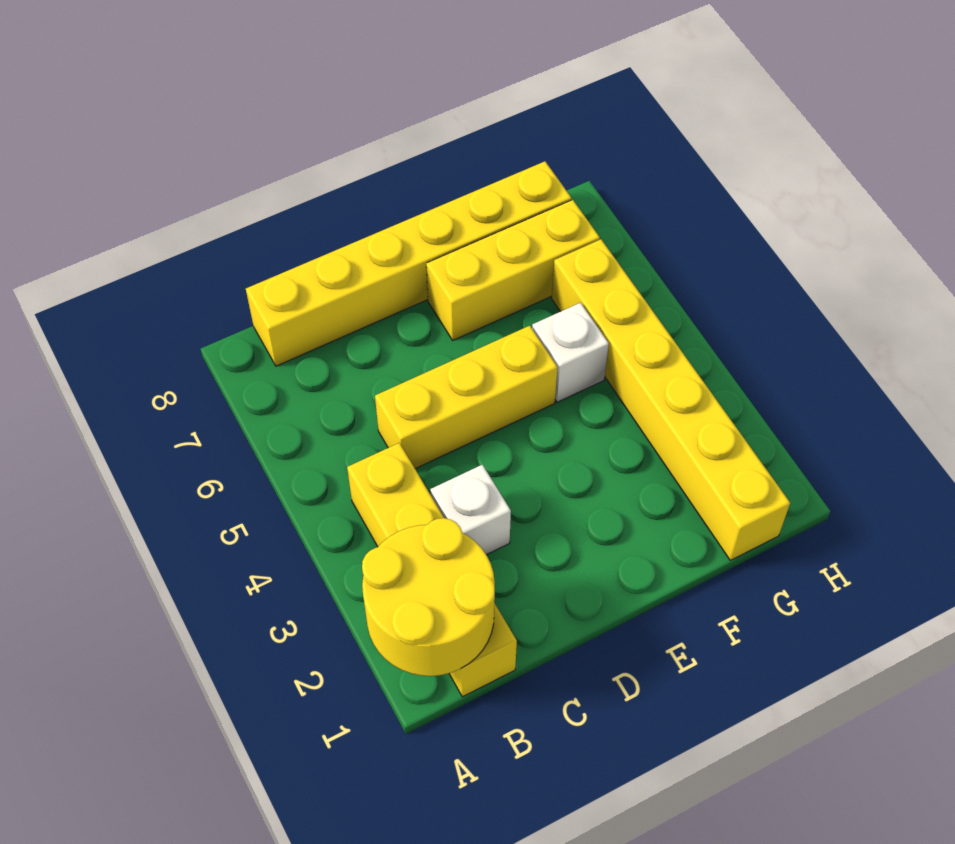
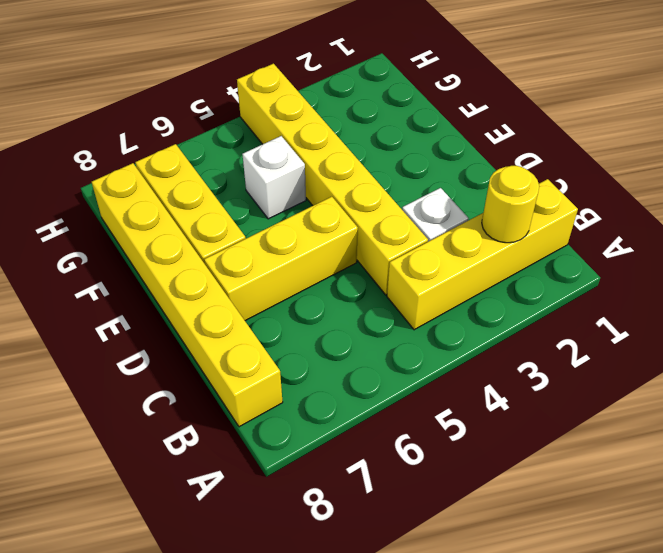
yellow 2x2 round brick [362,518,495,676] -> yellow 1x1 round brick [482,166,539,243]
yellow 1x3 brick [375,326,558,469] -> yellow 1x3 brick turned to [204,197,358,321]
yellow 1x6 brick [552,239,790,560] -> yellow 1x6 brick turned to [237,64,428,295]

